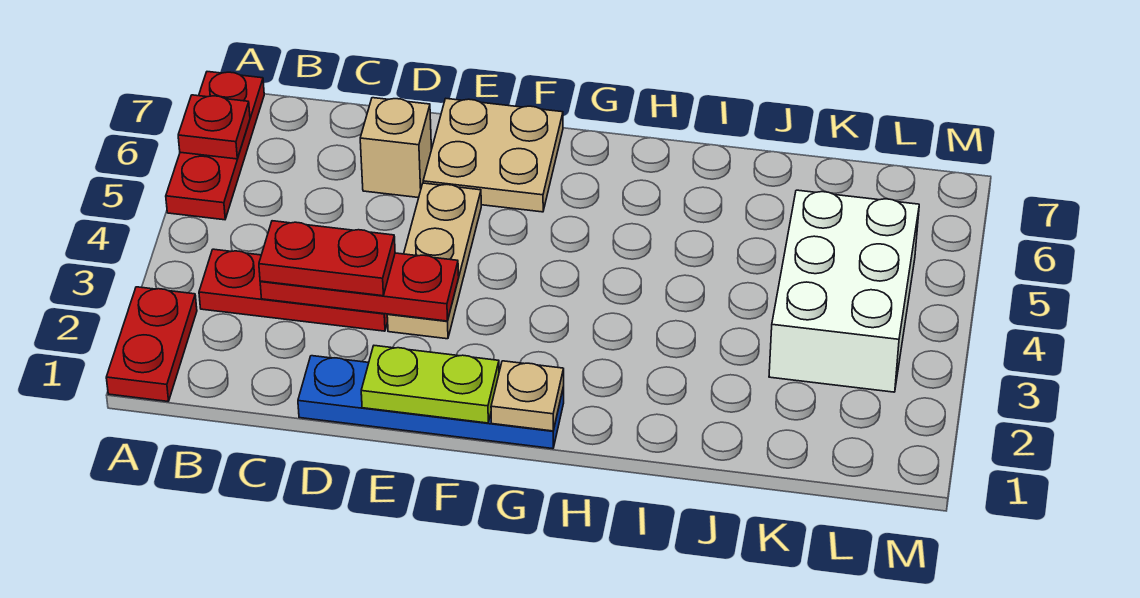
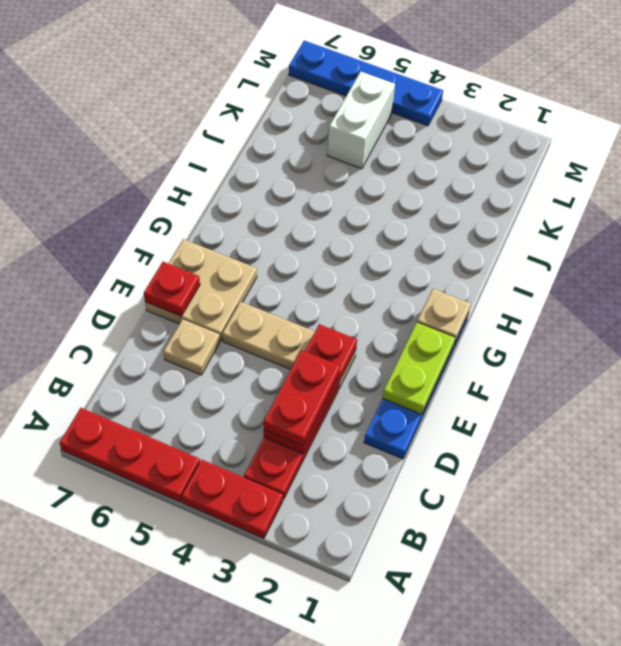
red 1x2 plate [106,287,197,401] -> red 1x2 plate moved to [182,460,283,538]
red 1x1 plate [178,95,250,159] -> red 1x1 plate moved to [144,262,200,316]
tan 1x1 brick [360,98,432,198] -> tan 1x1 plate [164,319,220,375]
white 2x3 brick [769,190,919,392] -> white 1x2 brick [327,72,395,169]
none -> blue 1x4 plate [289,41,443,126]

